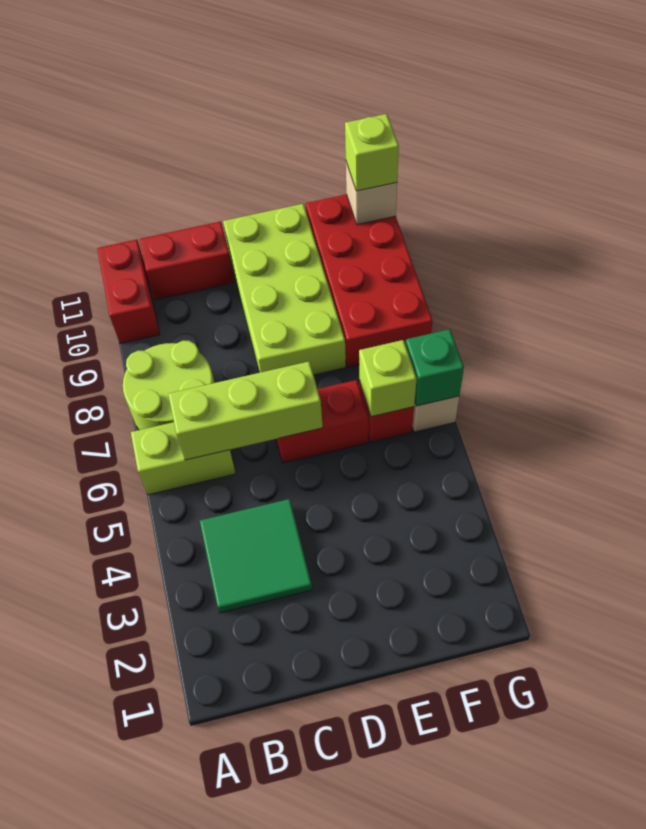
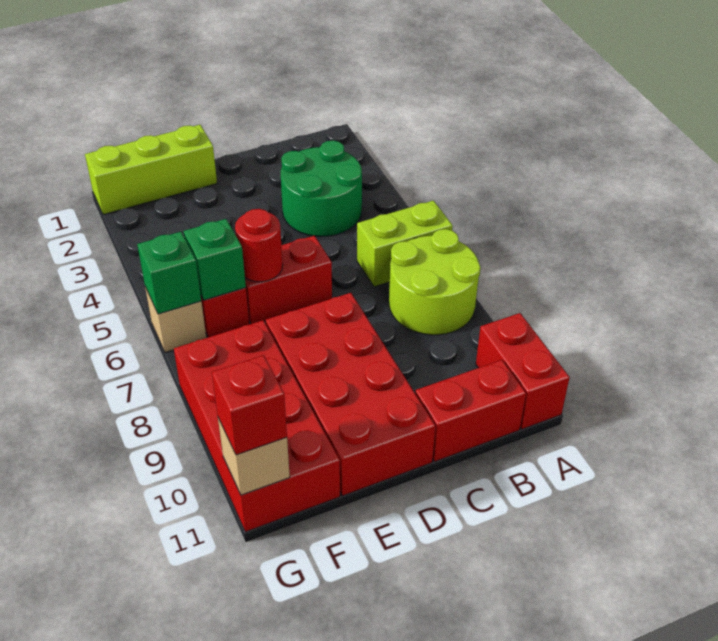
green 2x2 tile [200,499,312,613] -> green 2x2 round brick [281,141,362,237]
lime 1x3 brick [168,362,323,460] -> lime 1x3 brick moved to [85,125,217,215]
lime 2x4 brick [223,204,346,375] -> red 2x4 brick [266,293,435,496]
none -> red 1x1 round brick [235,209,283,282]
lime 1x1 brick [359,340,417,417] -> green 1x1 brick [184,219,246,300]
lime 1x1 brick [345,114,399,191] -> red 1x1 brick [212,355,287,455]

